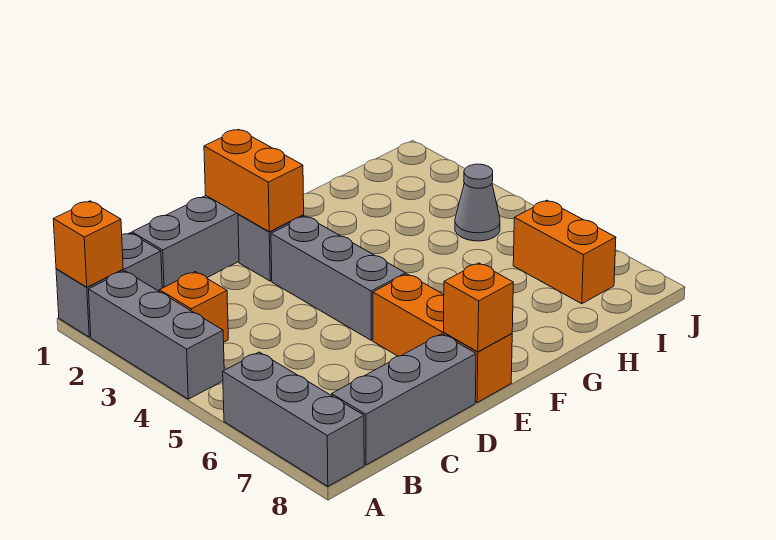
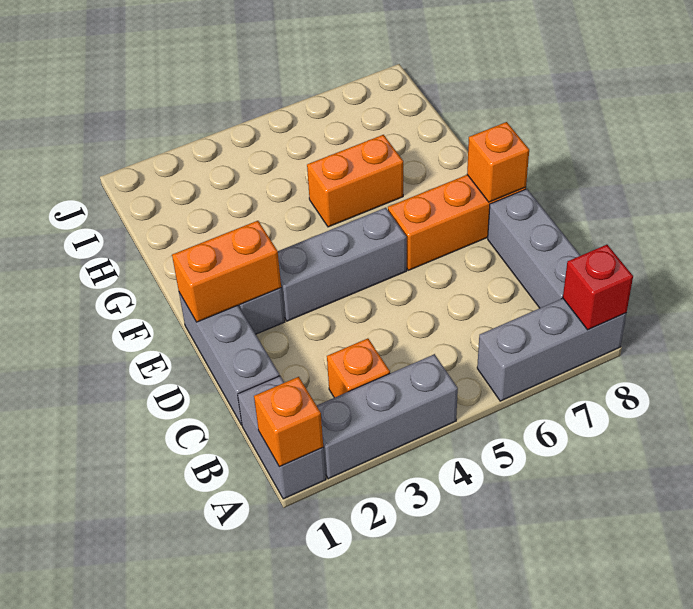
none -> red 1x1 brick [563,245,633,330]
grey 1x1 cone [455,164,500,241] -> none
orange 1x2 brick [513,200,616,304] -> orange 1x2 brick moved to [307,135,403,227]

